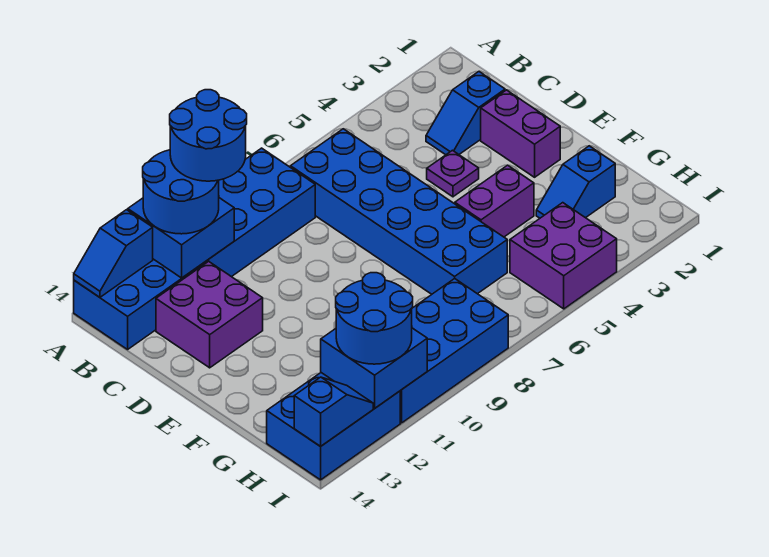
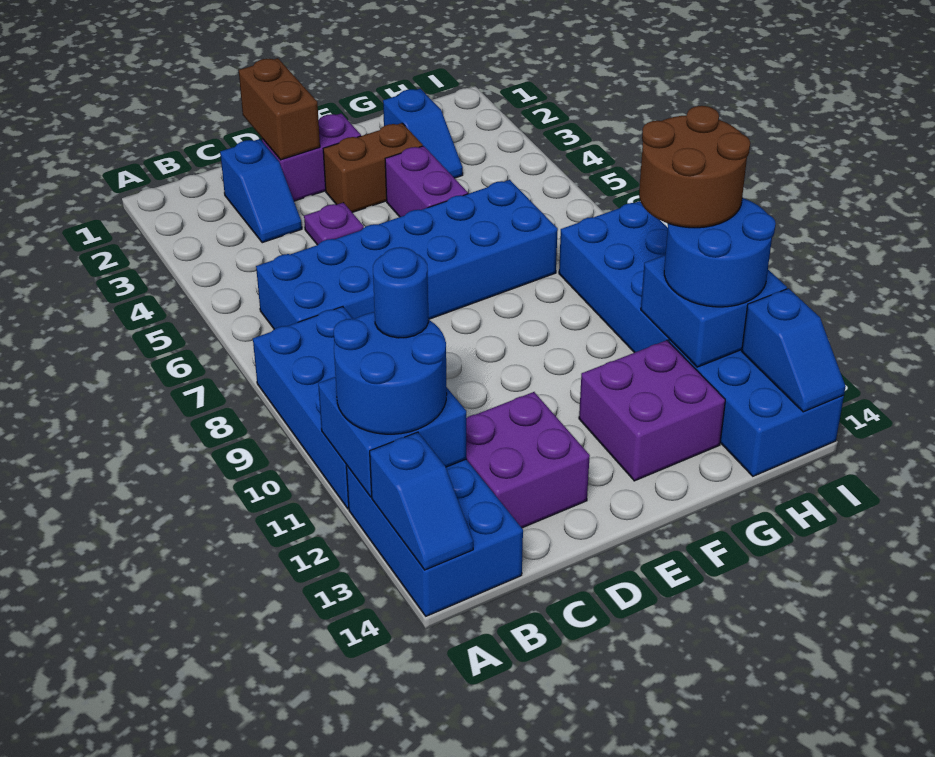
blue 2x2 round brick [170,90,247,181] -> blue 1x1 round brick [373,247,428,338]
none -> brown 1x2 brick [239,58,320,160]
none -> brown 1x2 brick [323,123,423,212]
purple 2x2 brick [510,203,617,309] -> purple 2x2 brick moved to [579,340,725,481]
none -> brown 2x2 round brick [639,106,750,228]
blue 1x2 slope [294,377,373,446] -> blue 1x2 slope turned to [742,288,846,412]

